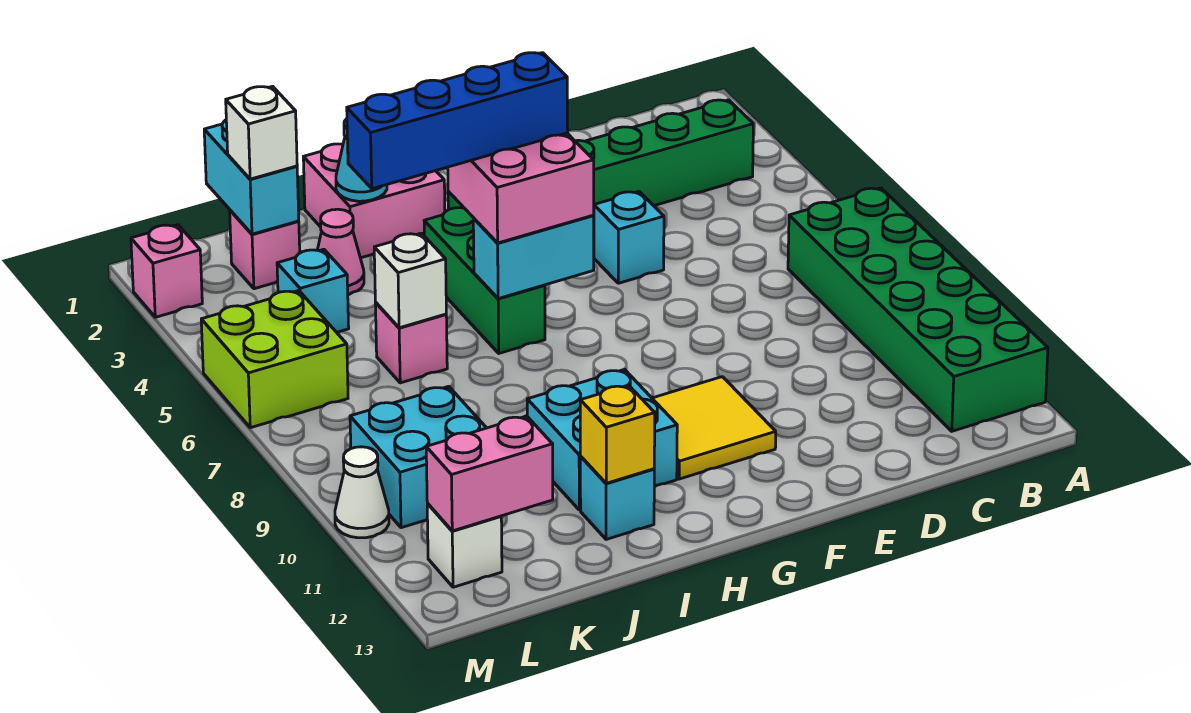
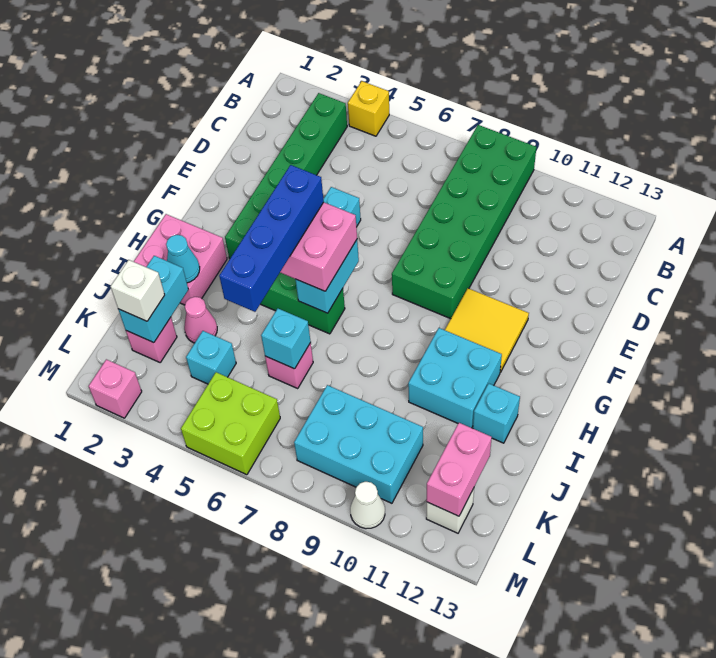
green 2x6 brick [788,188,1048,431] -> green 2x6 brick turned to [392,125,536,319]
yellow 1x1 brick [580,385,655,483] -> yellow 1x1 brick moved to [348,81,389,136]
white 1x1 brick [374,233,446,328] -> cyan 1x1 brick [261,309,311,369]
cyan 1x2 brick [204,120,299,234] -> cyan 1x2 brick turned to [118,256,188,343]
cyan 2x2 brick [350,386,486,528] -> cyan 2x3 brick [294,385,423,503]

